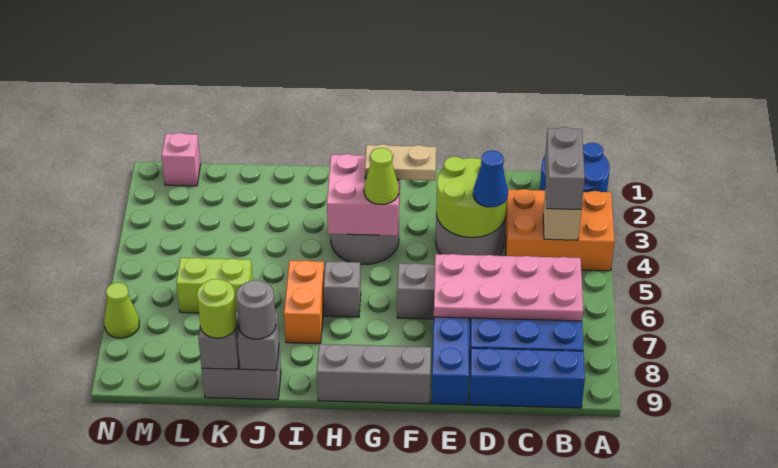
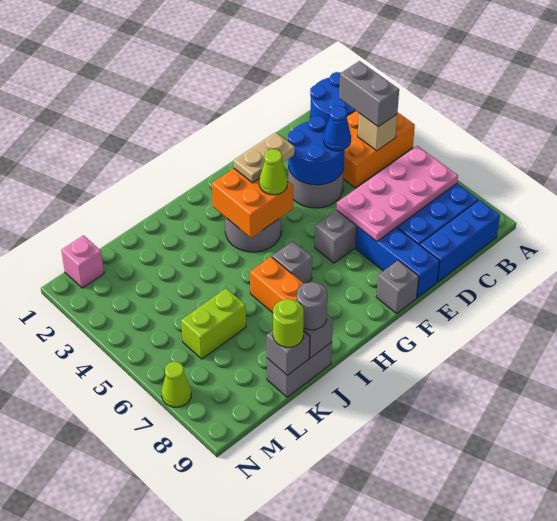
lime 2x2 round brick [436,156,508,237] -> blue 2x2 round brick [288,116,345,185]
grey 1x3 brick [317,344,431,404] -> grey 1x1 brick [376,260,419,313]
pink 2x2 brick [327,154,400,236] -> orange 2x2 brick [212,168,293,238]

